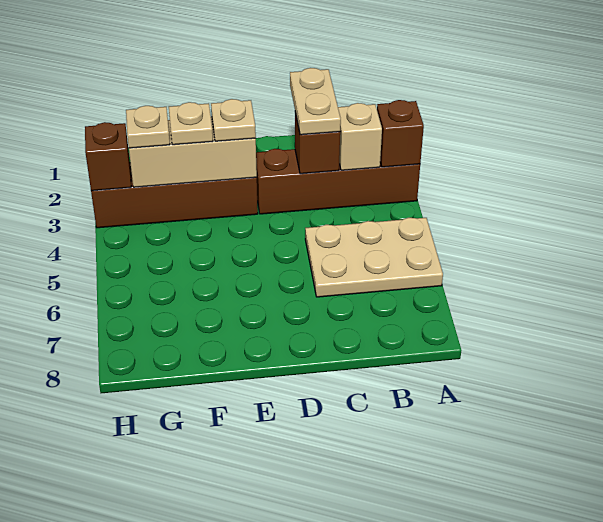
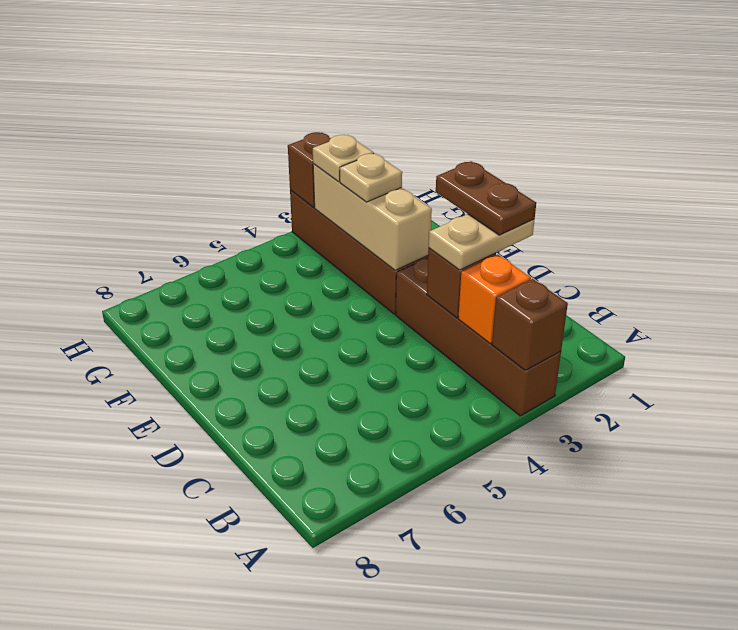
tan 2x3 plate [305,218,443,297] -> none
tan 1x1 brick [338,103,382,170] -> orange 1x1 brick [458,254,531,343]
none -> brown 1x2 plate [436,161,536,235]
tan 1x1 plate [211,99,256,141] -> none

